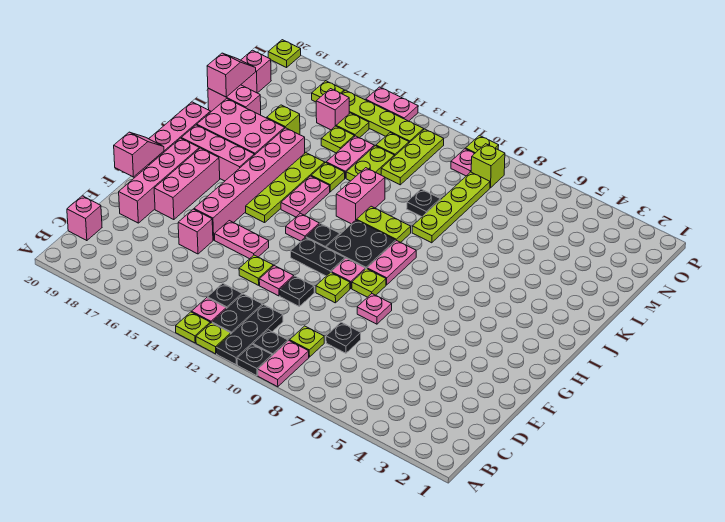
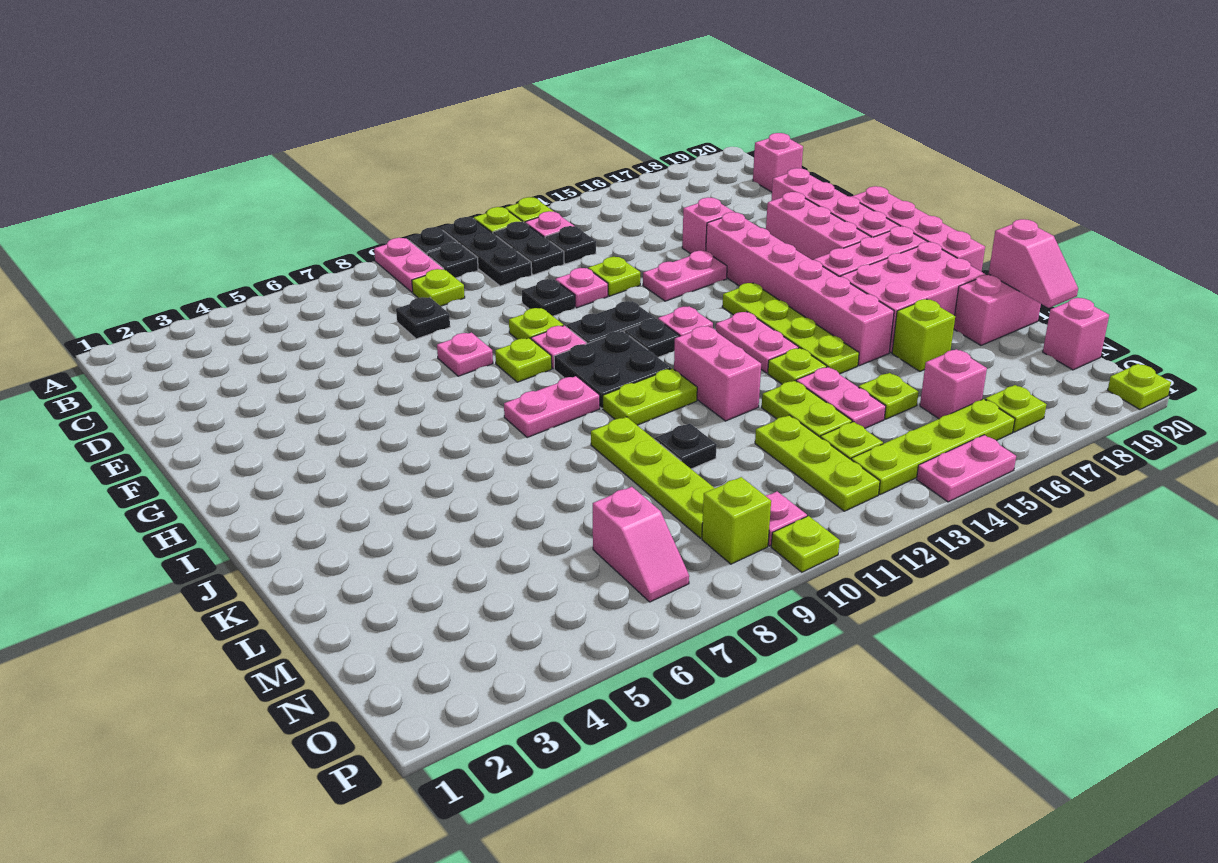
pink 1x2 slope [114,132,164,177] -> pink 1x2 slope moved to [593,487,689,602]
pink 1x2 plate [367,241,416,285] -> pink 1x2 plate turned to [504,376,600,438]
lime 1x1 plate [336,113,369,138] -> none

